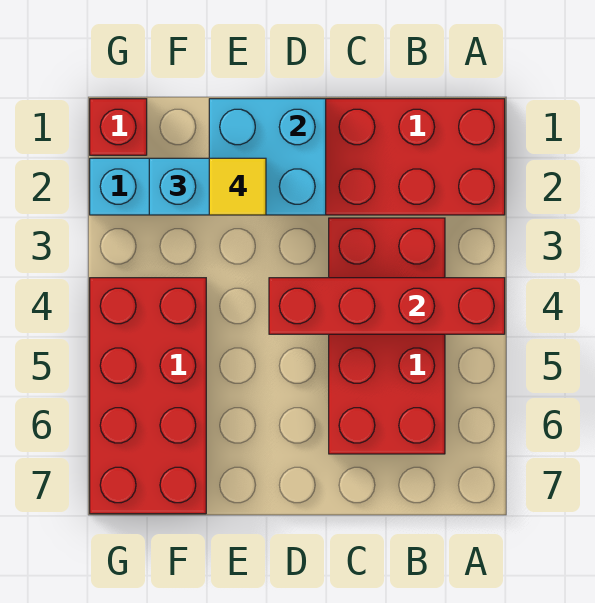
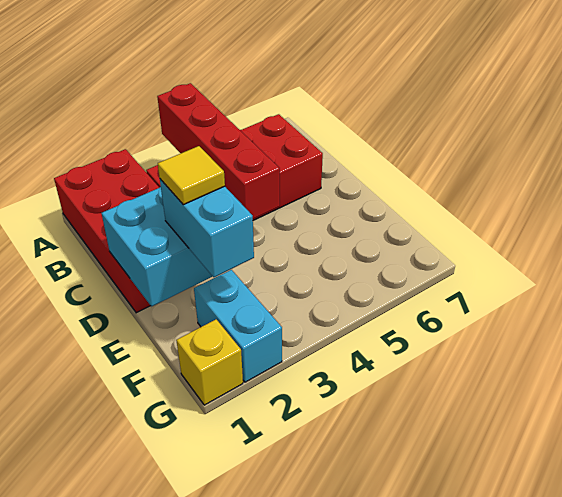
red 2x4 brick [90,278,206,514] -> none
red 1x1 brick [90,99,147,155] -> yellow 1x1 brick [176,319,243,405]

